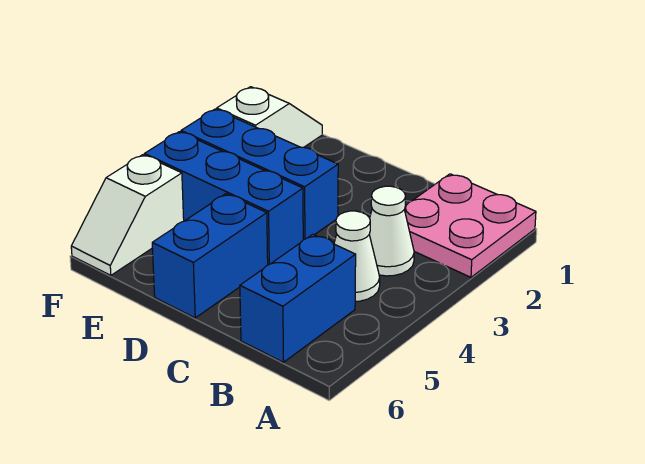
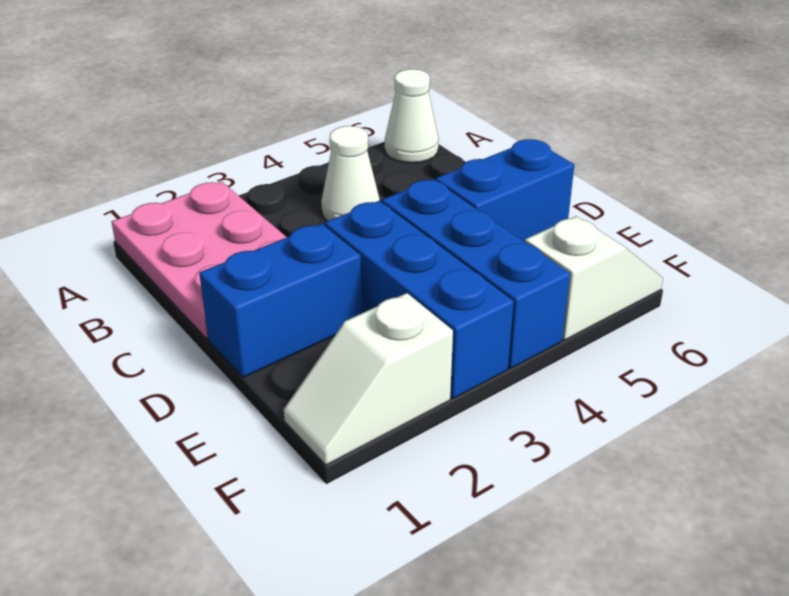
pink 2x2 plate [404,174,536,277] -> pink 2x3 plate [111,182,287,339]
white 1x1 cone [369,186,414,276] -> white 1x1 cone moved to [385,69,439,163]
blue 1x2 brick [240,234,356,362] -> blue 1x2 brick moved to [199,224,362,377]

